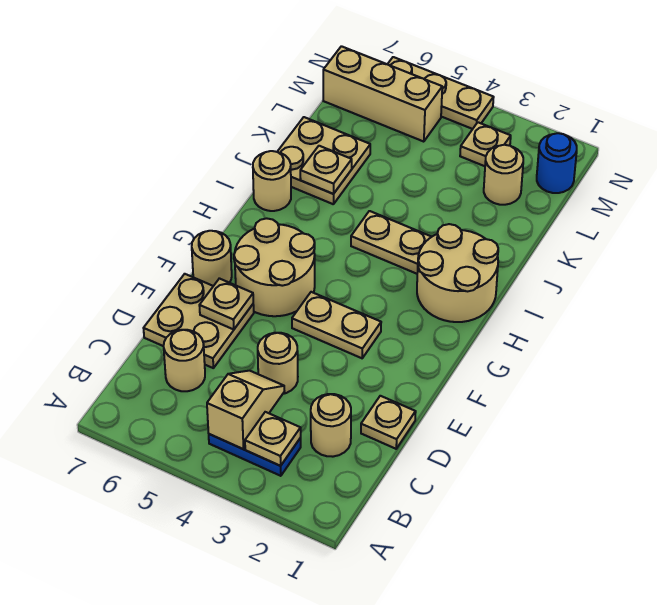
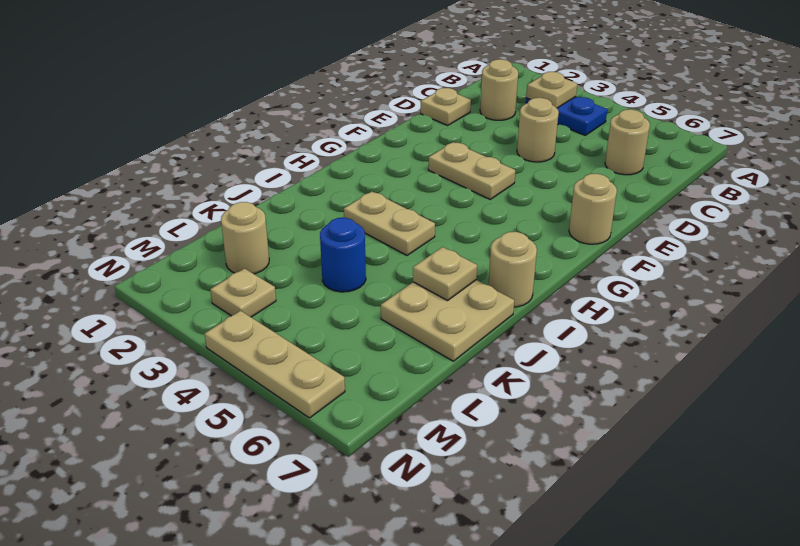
tan 1x2 slope [207,371,284,449] -> none
tan 2x2 plate [144,274,254,368] -> none
tan 1x1 plate [199,278,253,330] -> none
tan 2x2 round brick [234,218,315,316] -> none
tan 2x2 round brick [417,224,498,322] -> none
blue 1x1 round brick [537,133,577,193] -> blue 1x1 round brick moved to [320,218,366,292]
tan 1x3 brick [323,46,442,142] -> none

